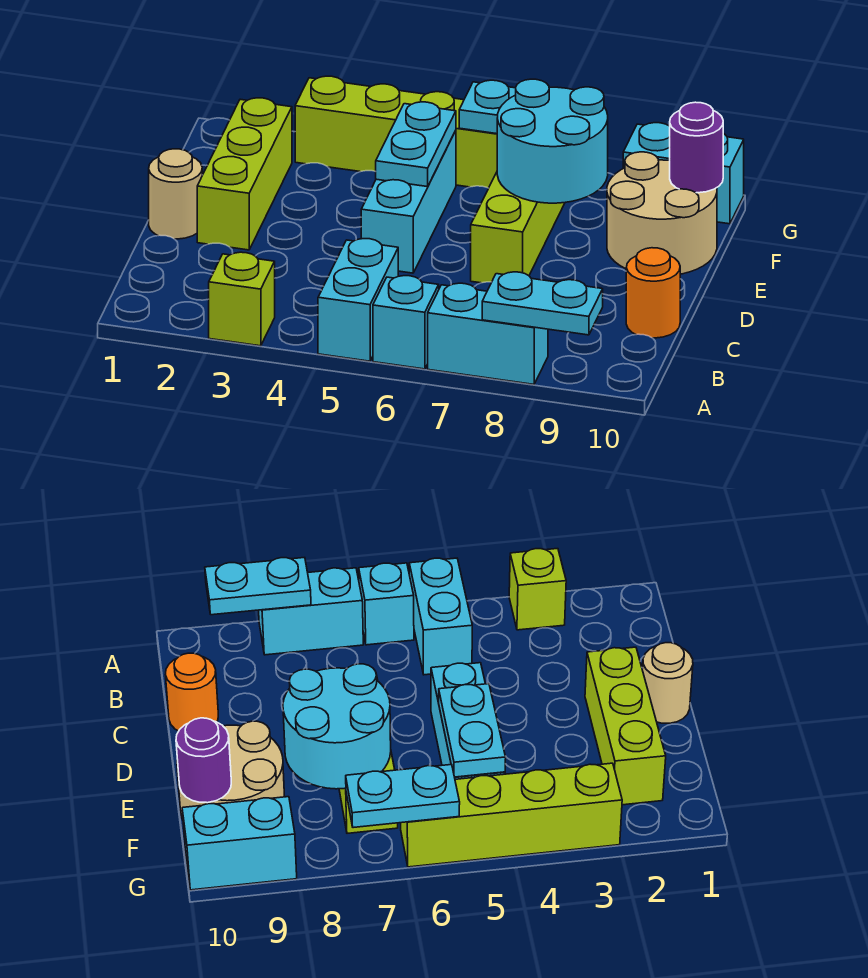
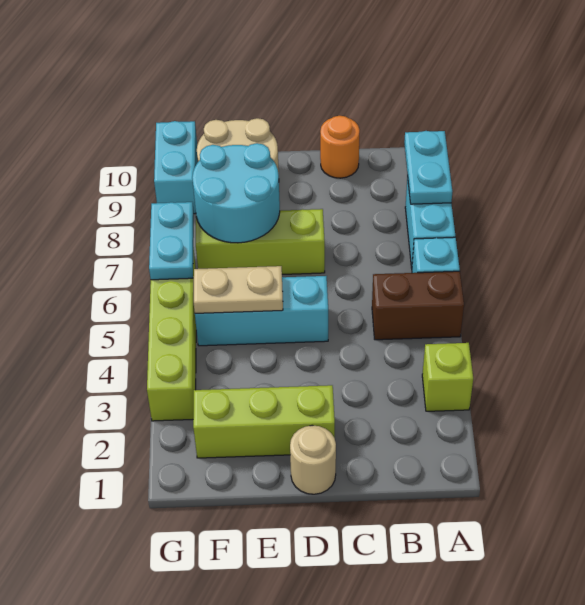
cyan 1x2 brick [318,239,398,361] -> brown 1x2 brick [372,271,464,340]
cyan 1x2 plate [376,102,456,187] -> tan 1x2 plate [194,266,283,313]
purple 1x1 round brick [670,102,723,193] -> none

